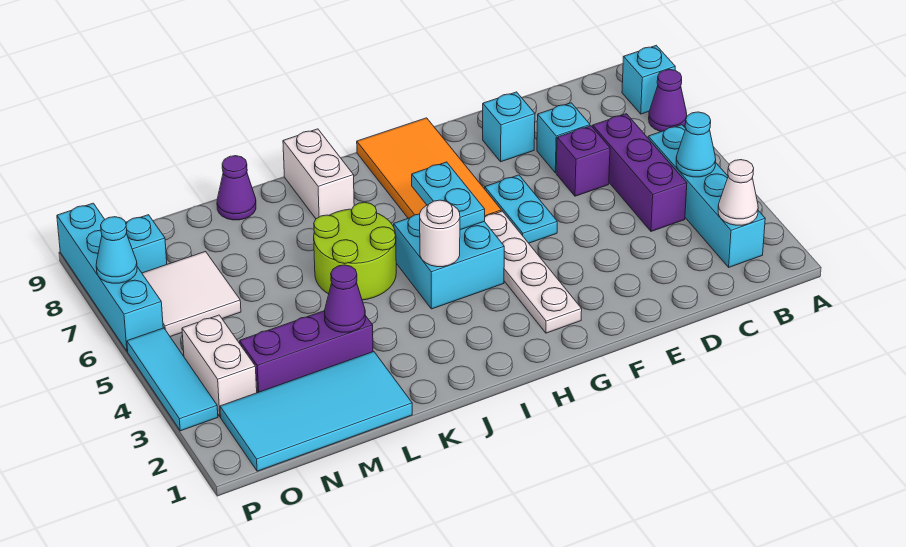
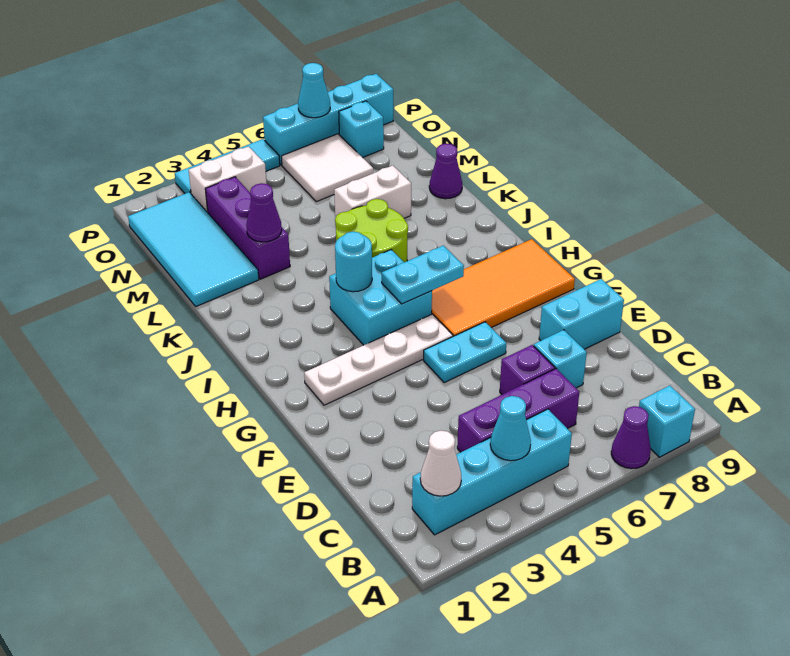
cyan 1x1 brick [483,92,535,162] -> cyan 1x2 brick [539,279,624,349]
white 1x1 round brick [420,200,460,267] -> cyan 1x1 round brick [335,232,372,292]
white 1x2 brick [283,129,354,219] -> white 1x2 brick moved to [334,166,411,218]

